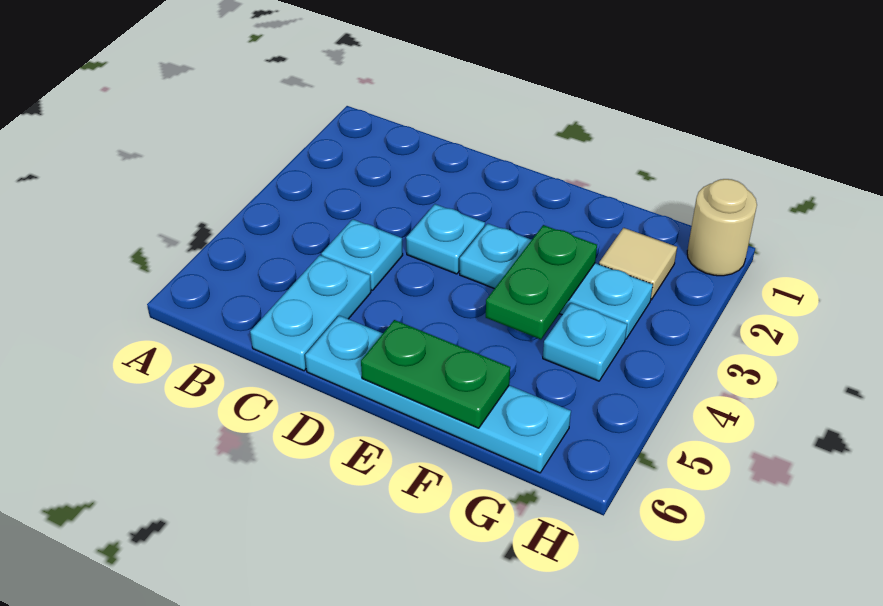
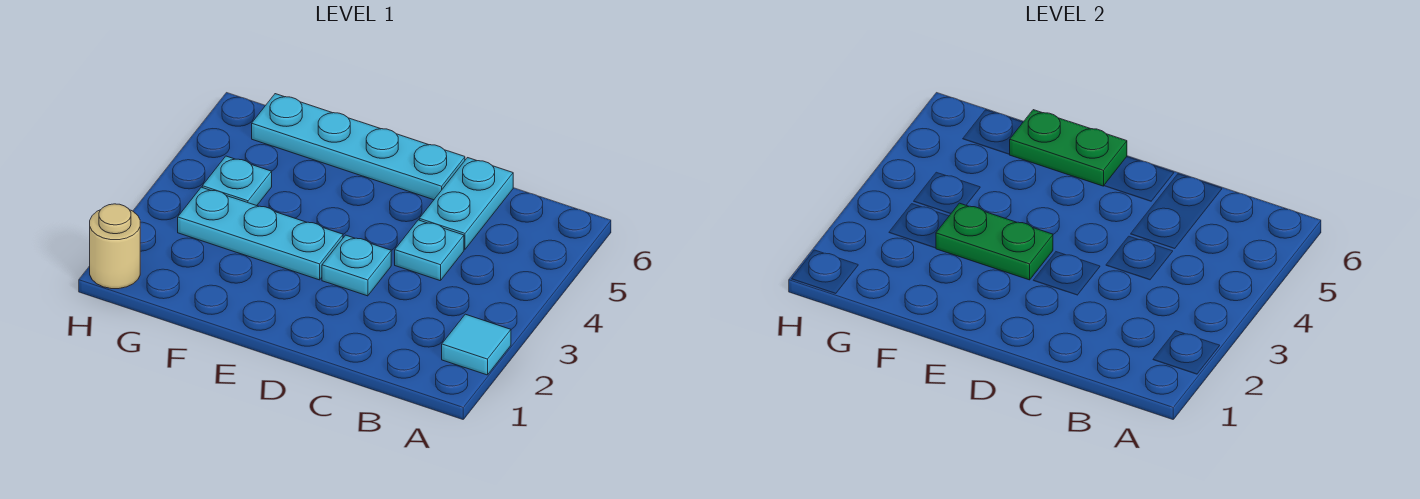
none -> cyan 1x1 tile [442,314,511,375]
green 1x2 plate [486,225,597,339] -> green 1x2 plate turned to [936,203,1053,280]
tan 1x1 tile [599,228,677,300] -> none

